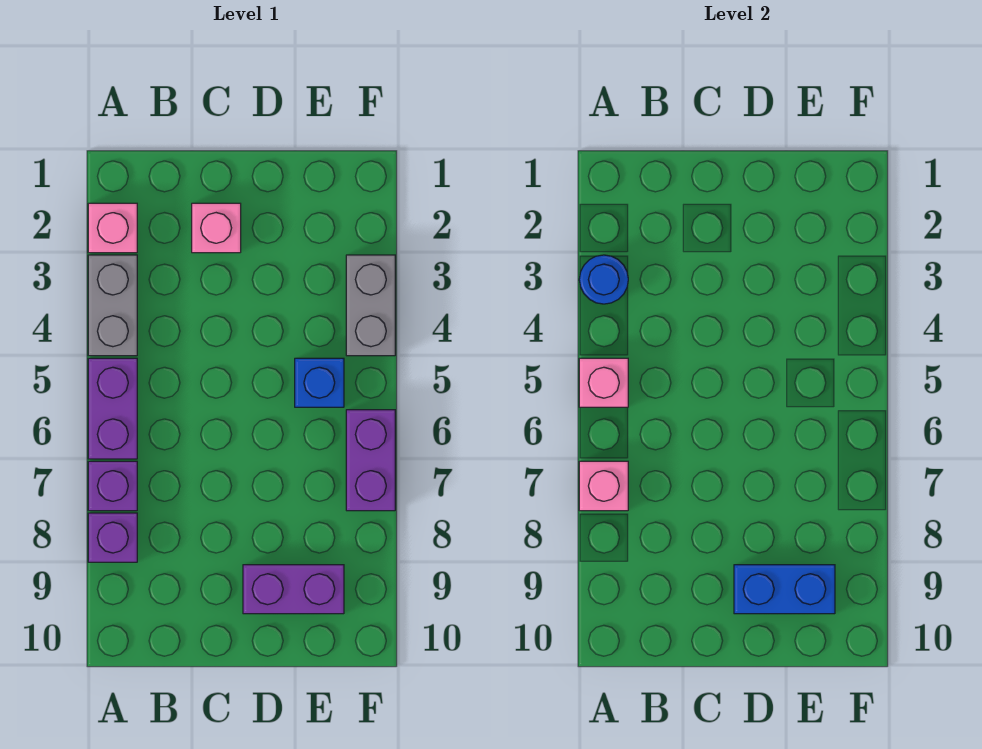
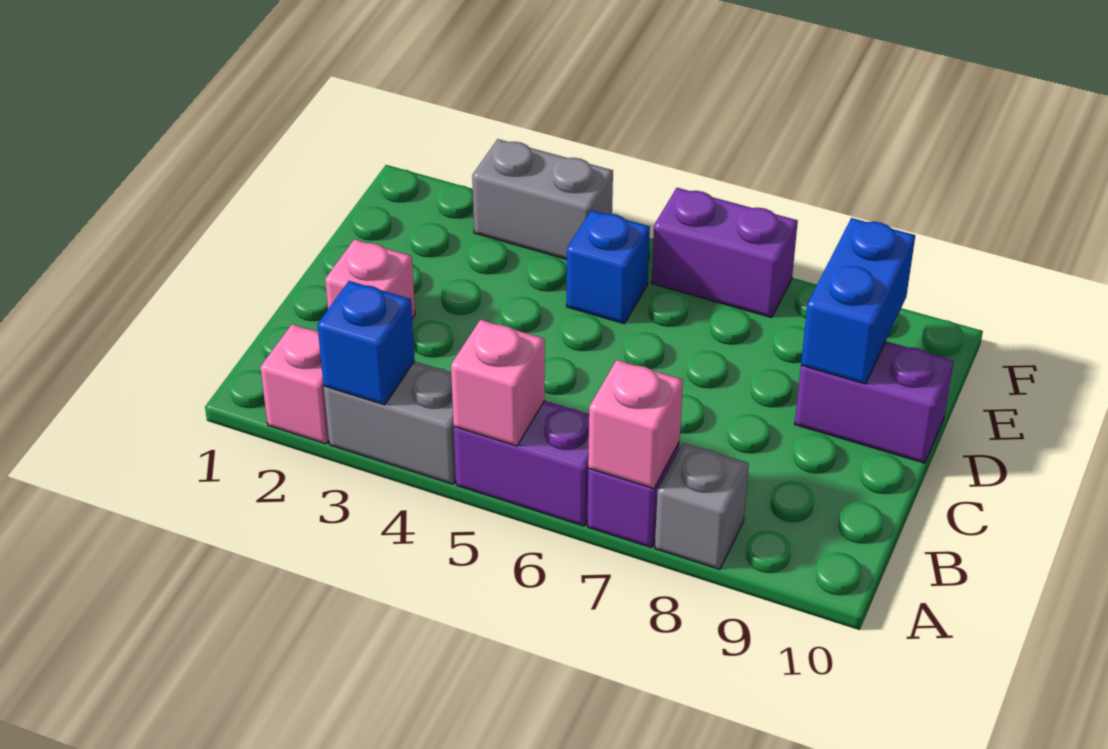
blue 1x1 round brick [579,255,628,304] -> blue 1x1 brick [317,281,415,405]
purple 1x1 brick [88,513,137,562] -> grey 1x1 brick [655,443,749,569]
purple 1x2 brick [243,565,344,614] -> purple 1x2 brick turned to [795,341,954,463]

